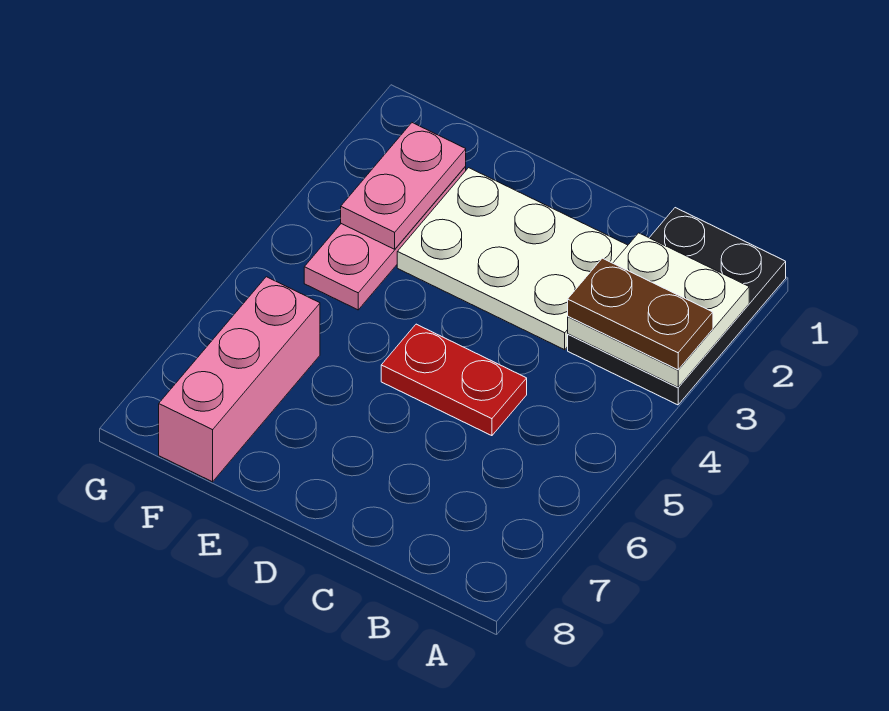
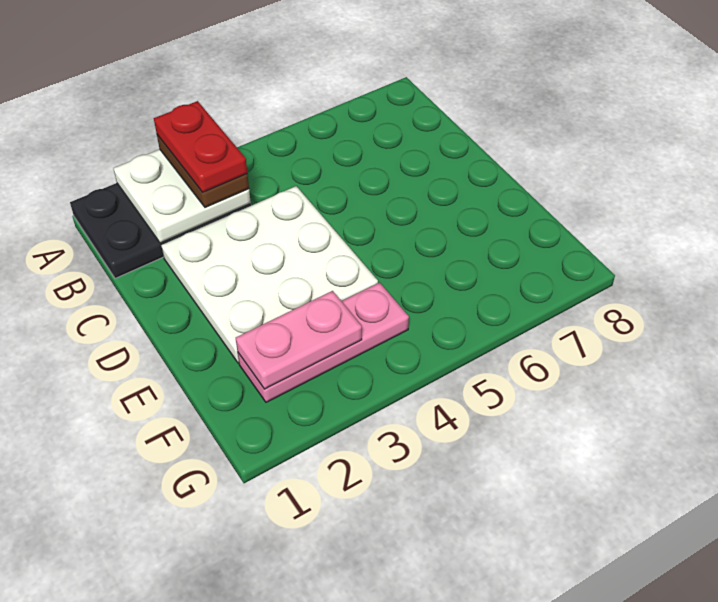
white 2x3 plate [397,168,628,350] -> white 3x3 plate [161,186,378,363]
red 1x2 plate [381,324,527,436] -> red 1x2 plate moved to [154,101,247,192]
pink 1x3 brick [159,277,320,482] -> none

